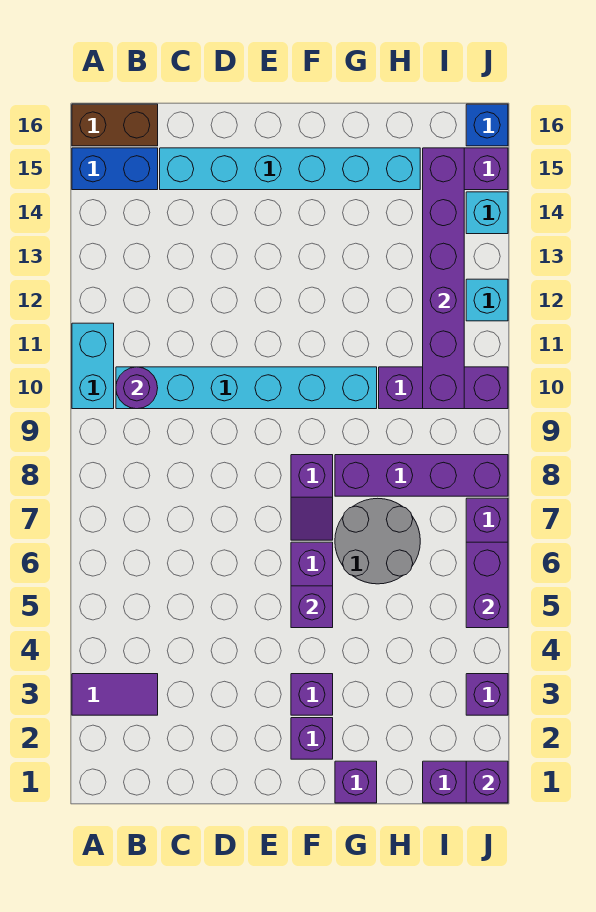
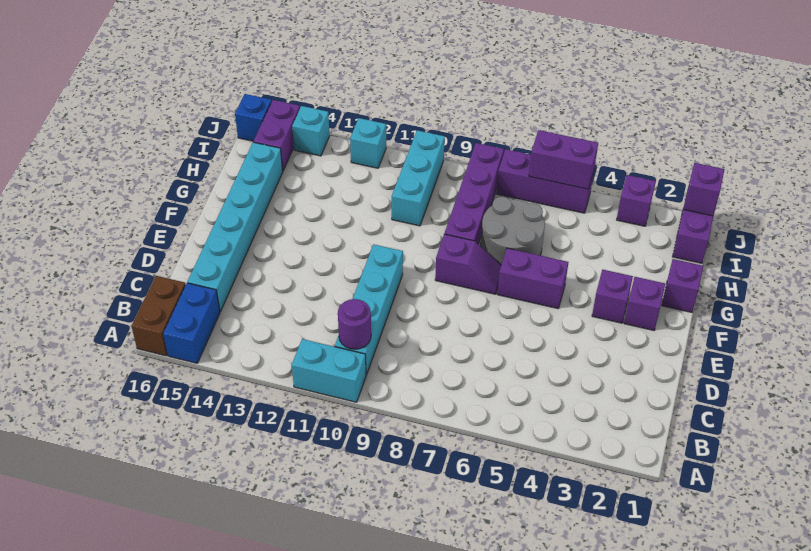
purple 1x2 tile [72,674,158,715] -> none
cyan 1x6 brick [116,367,377,409] -> cyan 1x4 brick [335,244,403,375]
purple 1x1 brick [291,586,333,628] -> none
purple 1x3 brick [379,367,508,409] -> cyan 1x3 brick [392,130,445,226]
purple 1x6 brick [423,148,464,409] -> none

